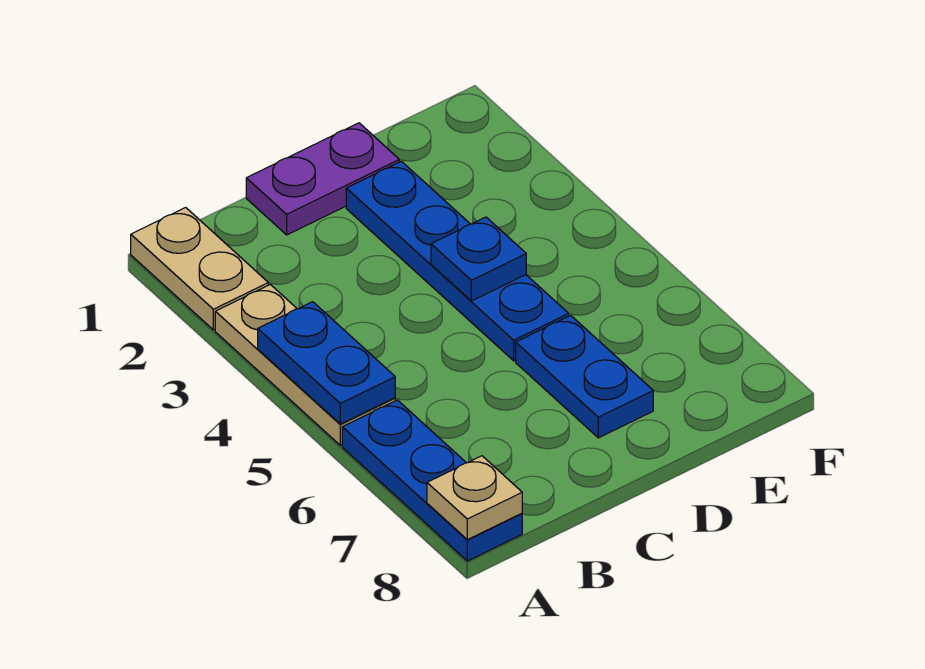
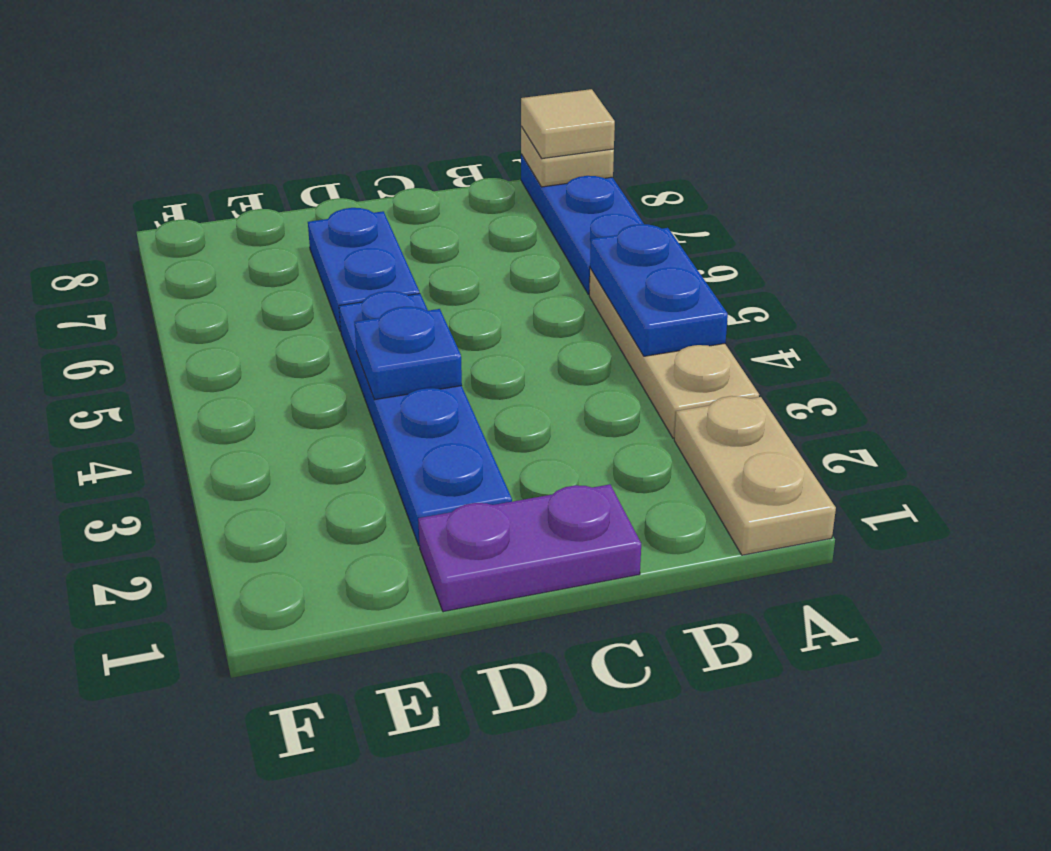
none -> tan 1x1 tile [521,89,615,159]

